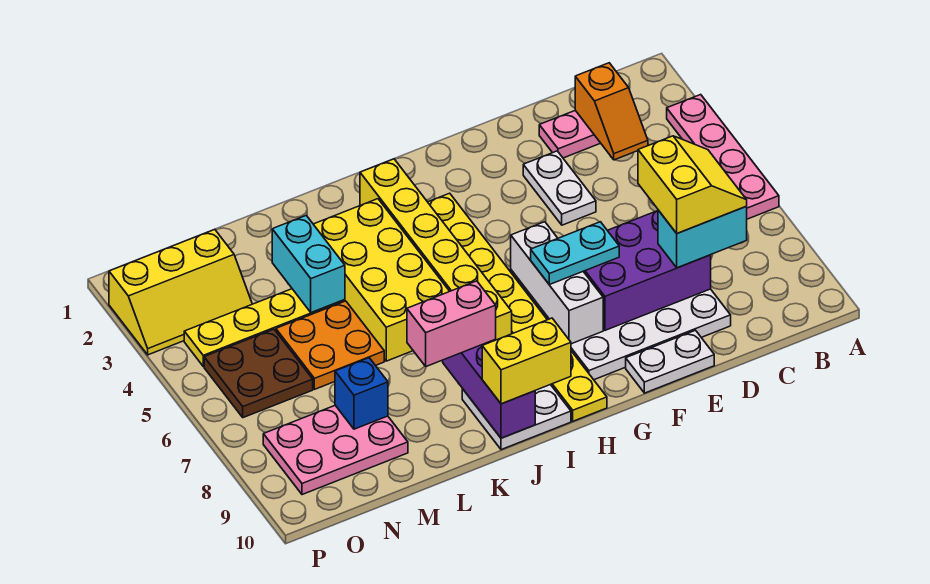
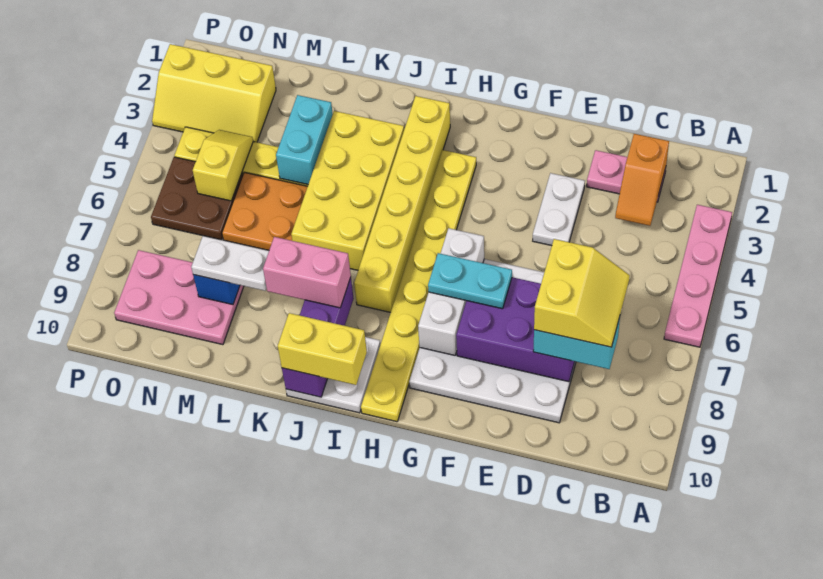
white 1x2 plate [626,330,714,393] -> white 1x2 plate moved to [191,236,269,291]
none -> yellow 1x2 slope [193,130,253,201]

